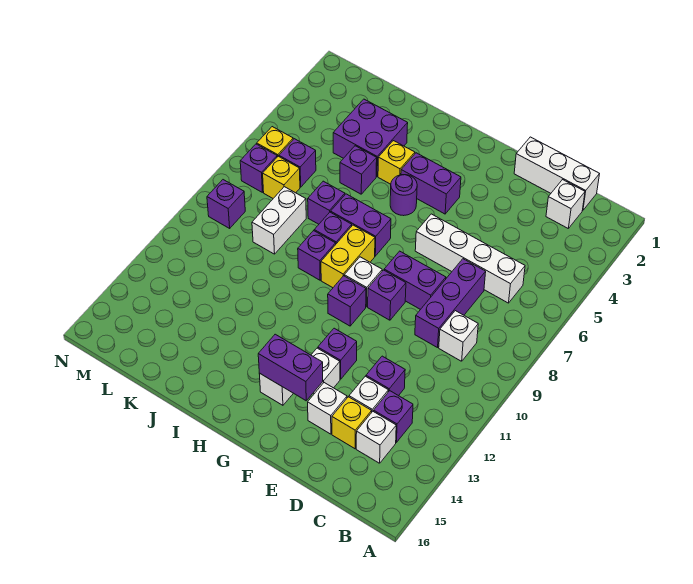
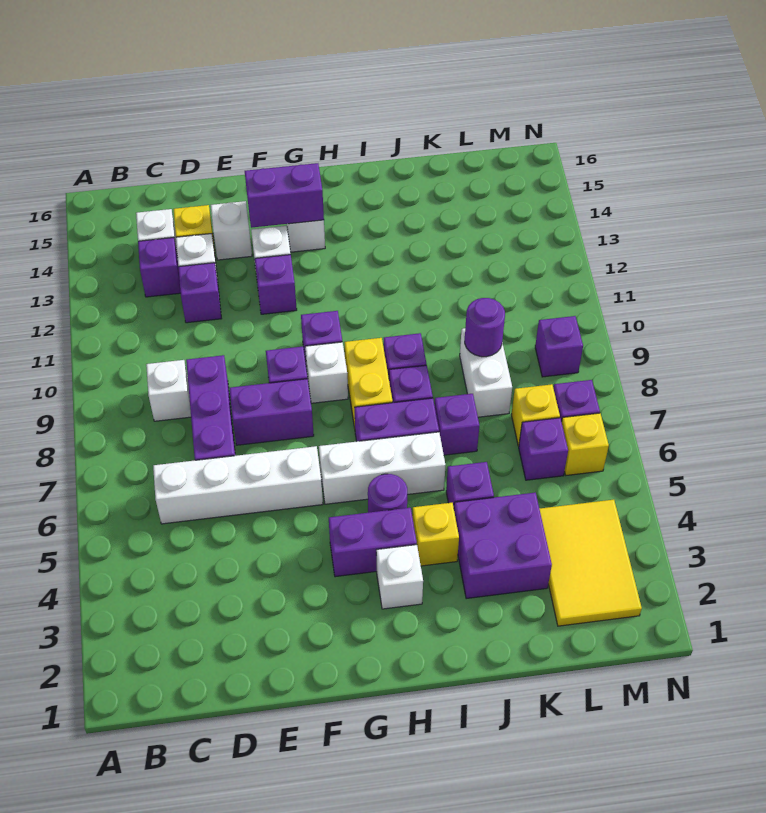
white 1x3 brick [514,137,599,210] -> white 1x3 brick moved to [319,432,446,504]
white 1x1 brick [546,180,585,228] -> white 1x1 brick moved to [376,545,423,609]
none -> purple 1x1 round brick [465,298,505,357]
none -> yellow 2x3 tile [539,500,642,626]

